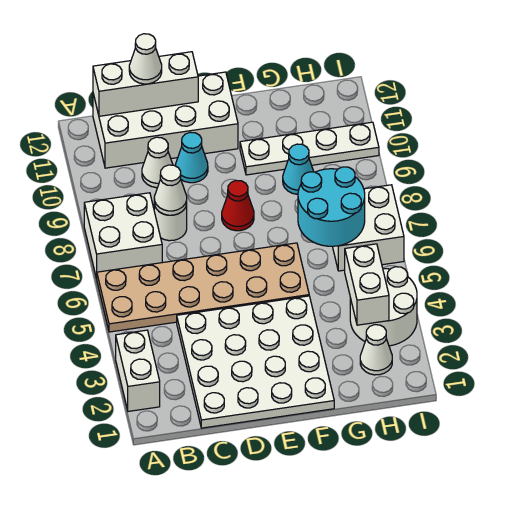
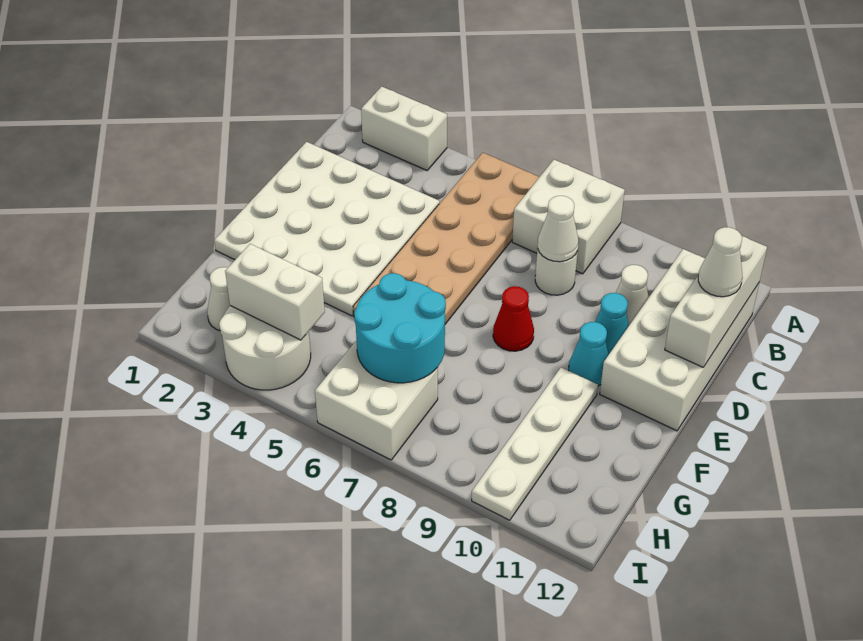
cyan 1x1 cone [283,144,314,194] -> cyan 1x1 cone moved to [569,322,608,386]

